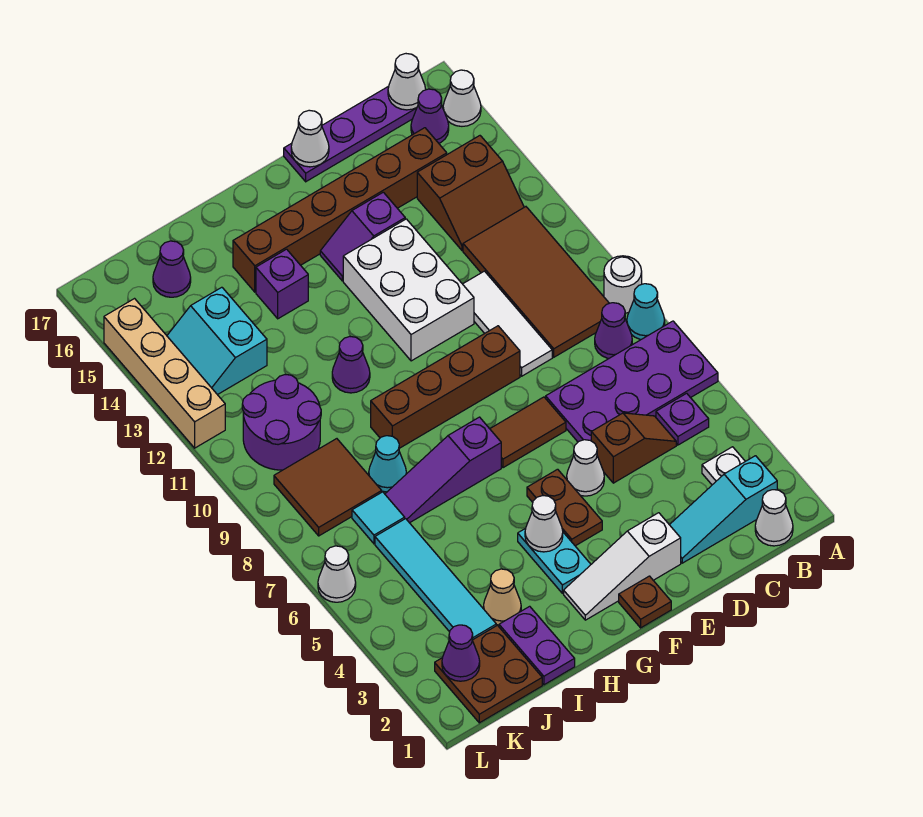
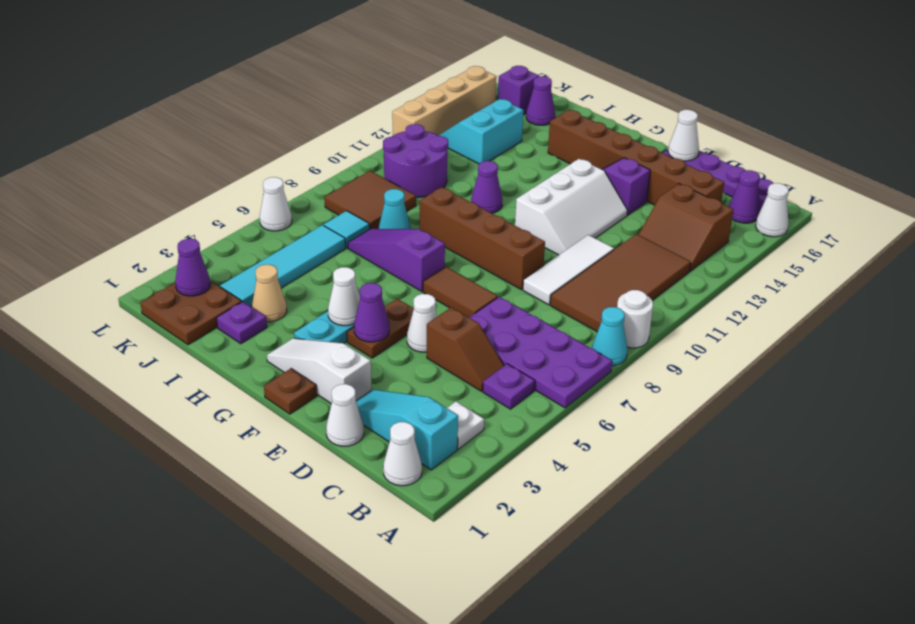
purple 1x1 cone [595,303,632,358] -> purple 1x1 cone moved to [354,283,389,342]
white 1x1 cone [388,54,426,110] -> white 1x1 cone moved to [326,384,364,446]
white 2x3 brick [343,219,474,361] -> white 2x3 slope [515,159,628,255]
purple 1x1 brick [256,249,308,319] -> purple 1x1 brick moved to [498,66,539,115]
purple 1x2 plate [499,606,575,685] -> purple 1x1 plate [217,302,267,344]

